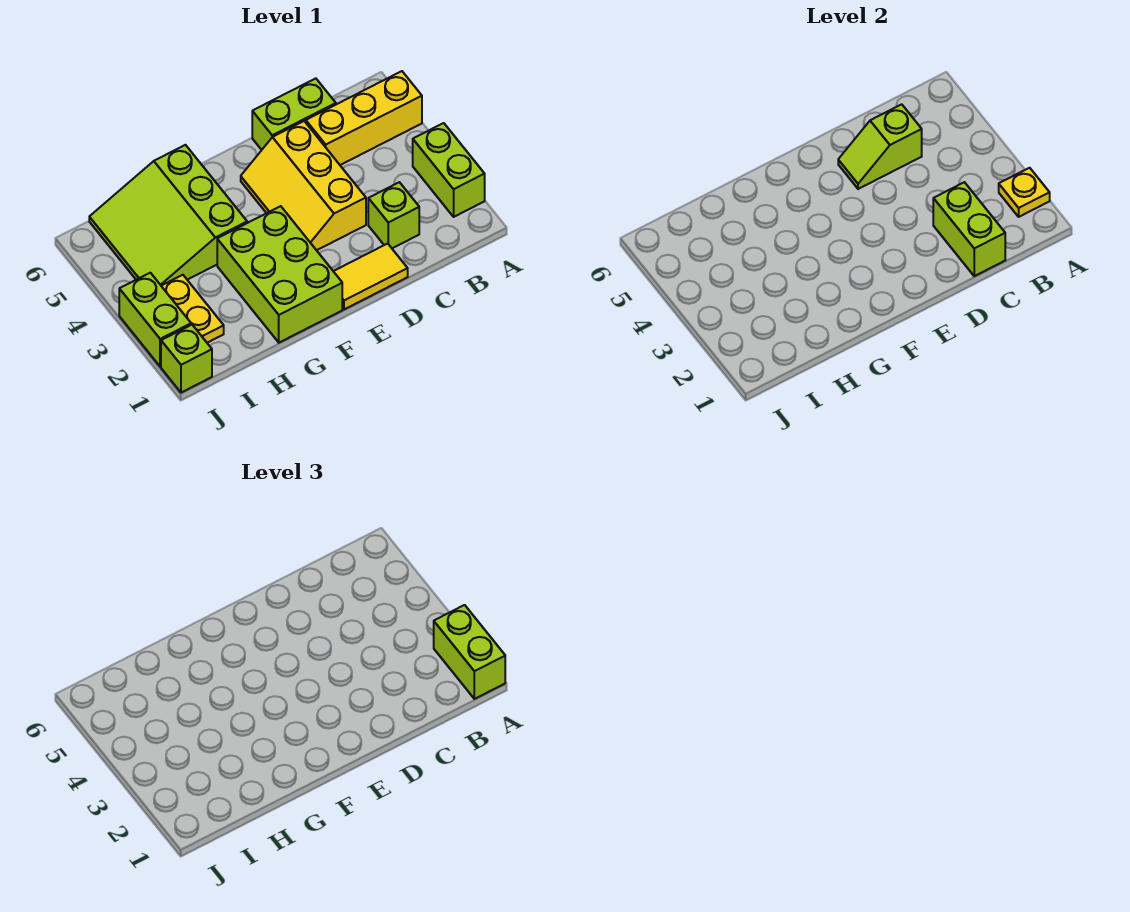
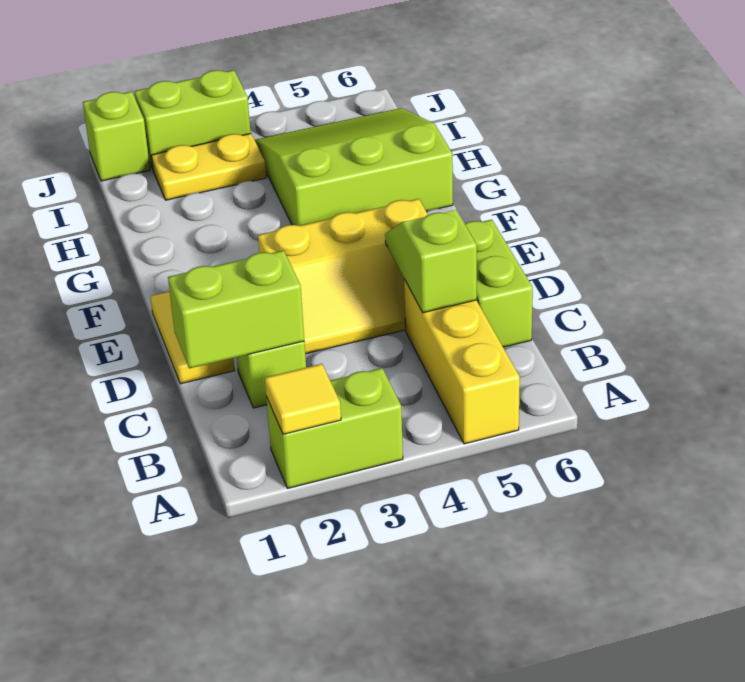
lime 1x2 brick [434,605,505,699] -> none
yellow 1x1 plate [999,168,1050,217] -> yellow 1x1 tile [265,364,341,434]
yellow 2x3 slope [241,121,366,250] -> yellow 2x3 slope turned to [258,199,428,354]
lime 2x3 brick [217,206,342,343] -> none

